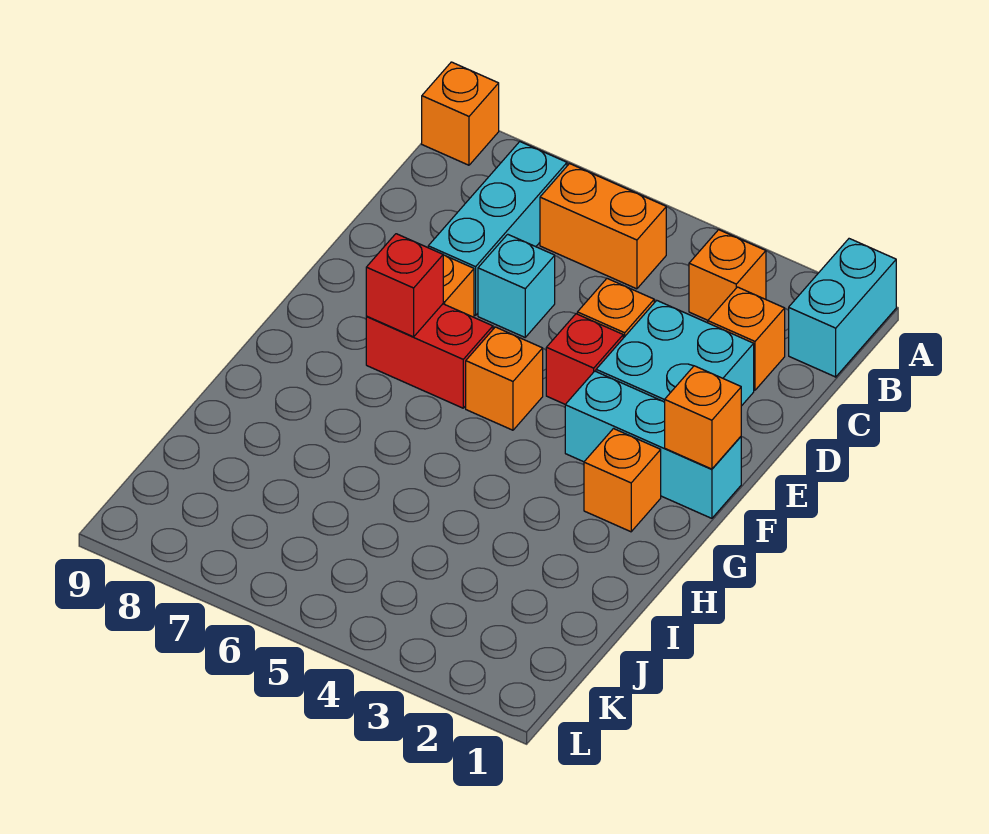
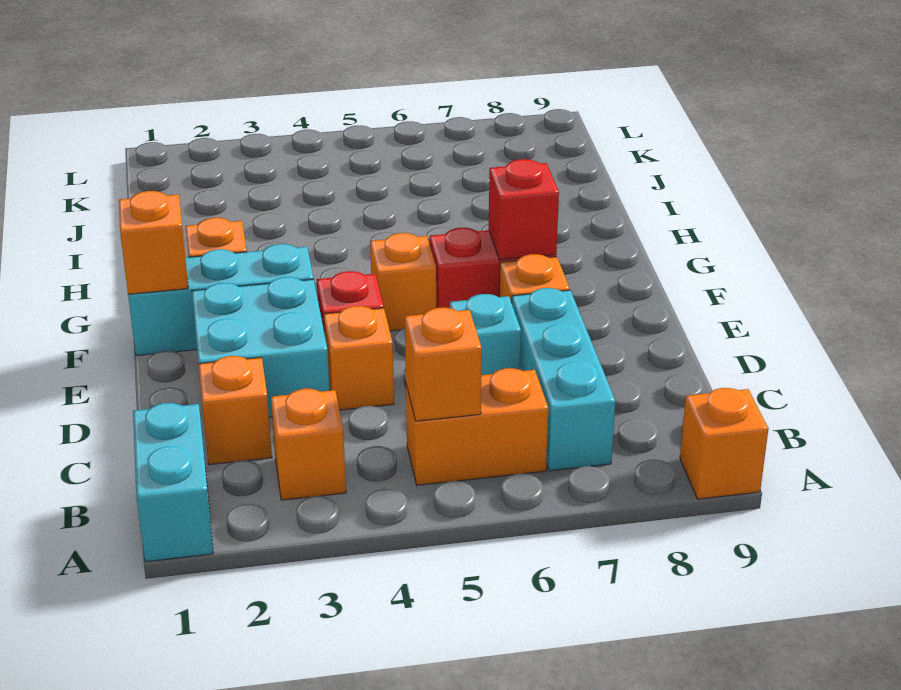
none -> orange 1x1 brick [405,308,482,421]

